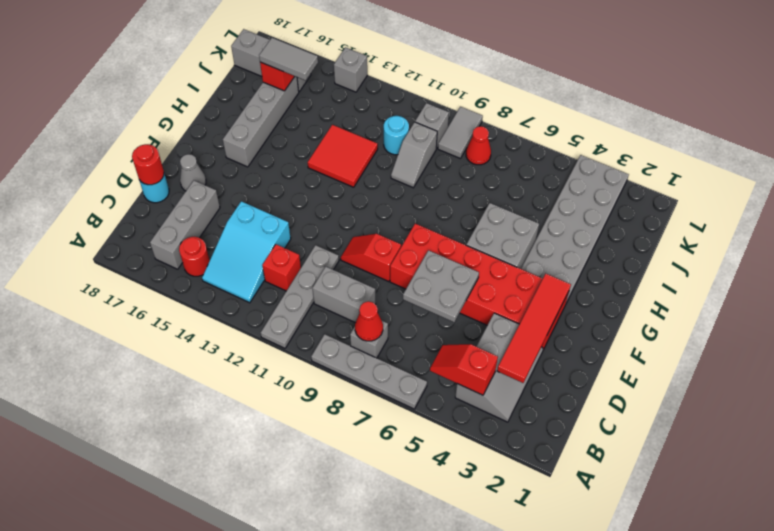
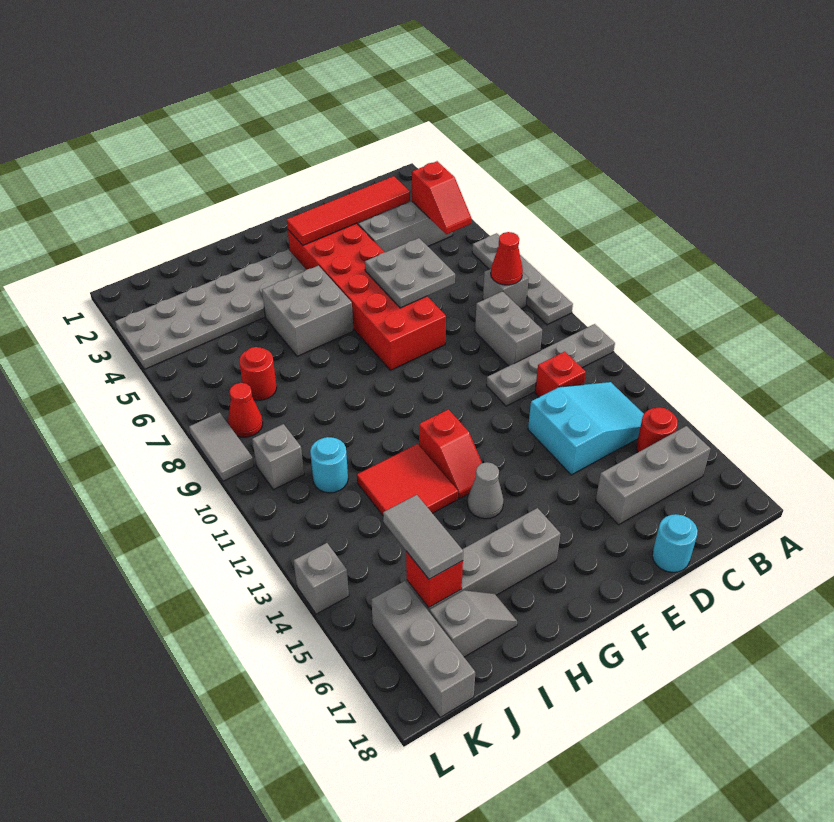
red 1x1 round brick [132,144,164,185] -> red 1x1 round brick moved to [239,347,277,400]
red 1x2 slope [341,234,401,282] -> red 1x2 slope moved to [419,409,482,499]
grey 1x1 cone [180,154,206,191] -> grey 1x1 cone moved to [467,462,504,519]
grey 1x2 slope [391,122,437,188] -> grey 1x2 slope moved to [430,590,517,657]
grey 1x2 tile [438,107,483,158] -> grey 1x2 tile turned to [189,413,254,481]

